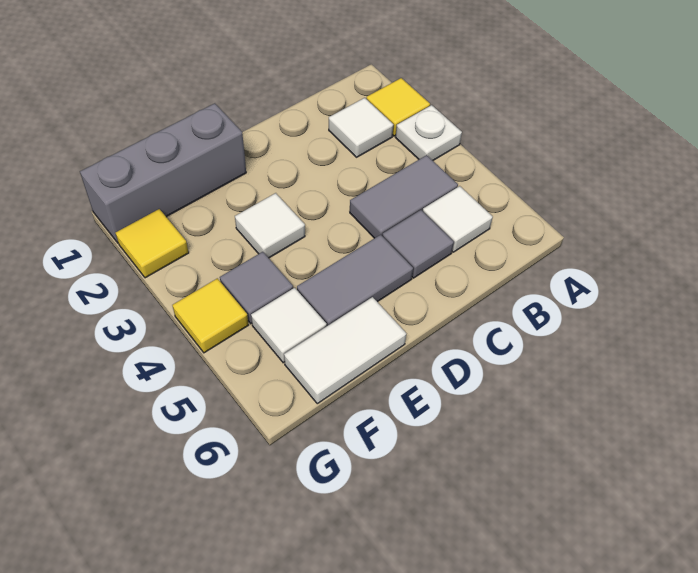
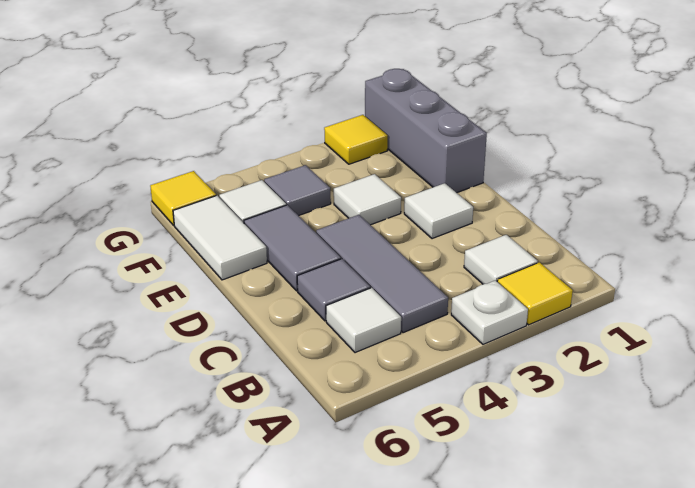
grey 1x2 tile [350,155,458,238] -> grey 1x3 tile [316,215,448,333]
none -> white 1x1 tile [404,183,473,239]
yellow 1x1 tile [172,278,248,353] -> yellow 1x1 tile moved to [150,171,216,225]

